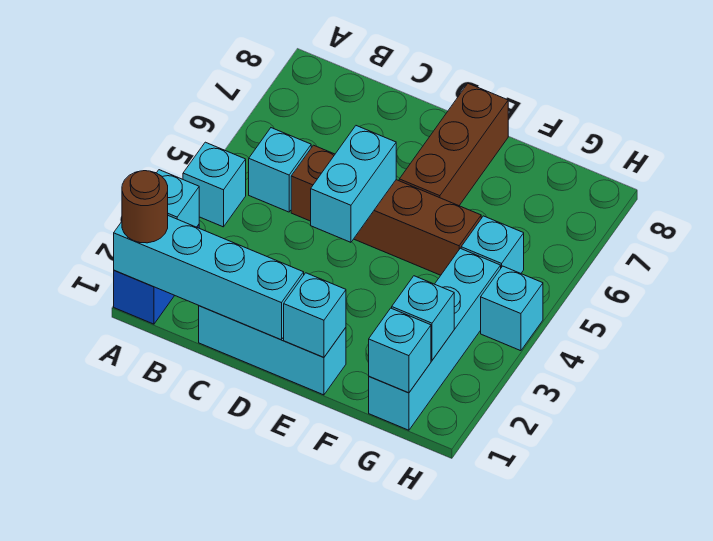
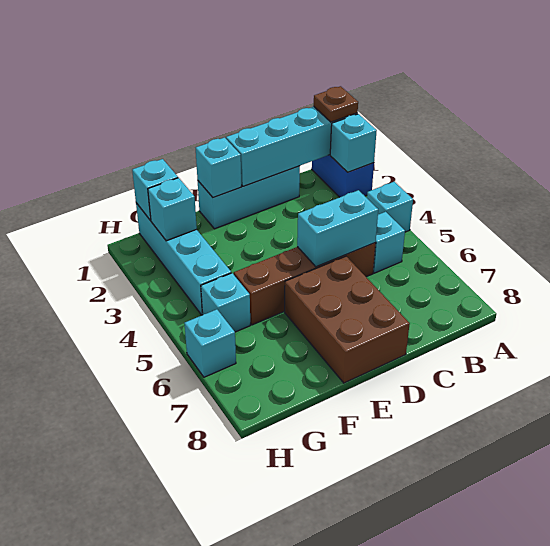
brown 1x1 round brick [122,171,168,243] -> brown 1x1 plate [314,86,358,122]
cyan 1x2 brick [311,126,396,242] -> cyan 1x2 brick turned to [297,190,378,267]
brown 1x3 brick [399,84,508,206] -> brown 2x3 brick [285,256,410,383]
cyan 1x1 brick [481,266,543,351] -> cyan 1x1 brick moved to [184,309,236,377]

